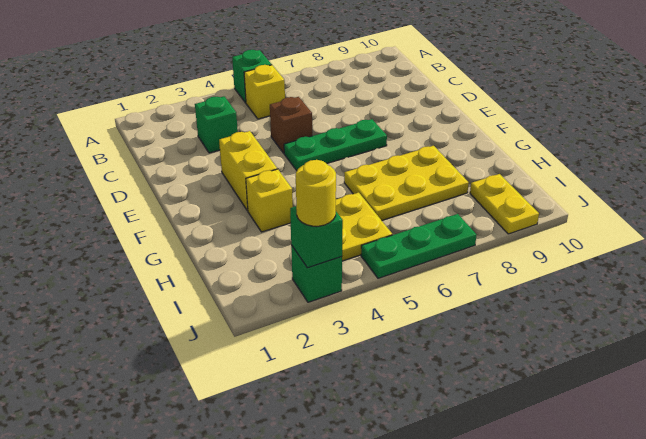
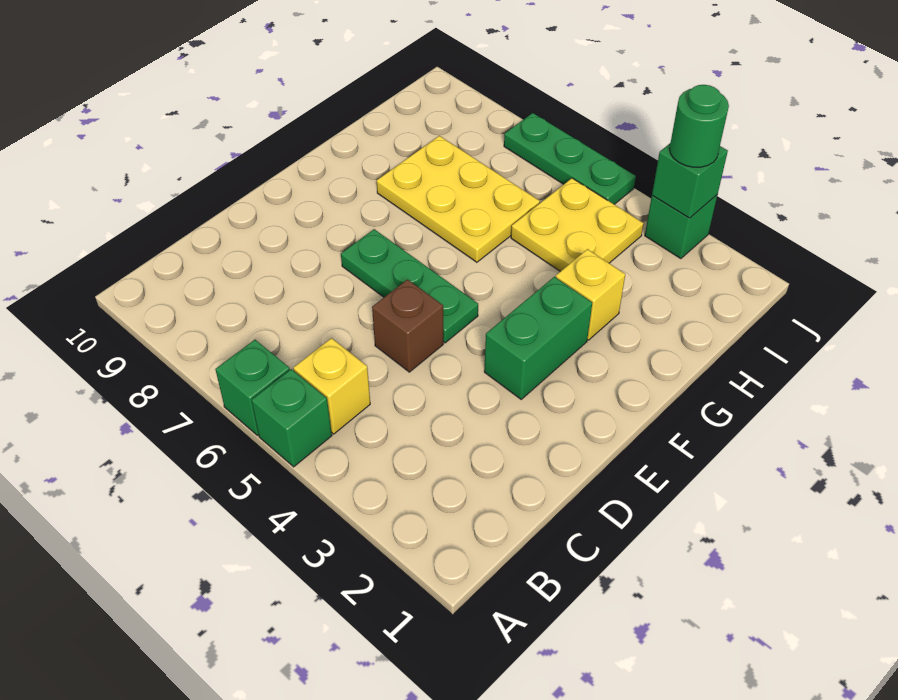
green 1x1 brick [195,96,238,153] -> green 1x1 brick moved to [215,340,290,435]
yellow 1x2 brick [219,131,277,211] -> green 1x2 brick [484,277,592,399]
yellow 1x2 plate [470,174,539,234] -> none
yellow 1x1 round brick [296,160,336,226] -> green 1x1 round brick [670,85,729,167]

